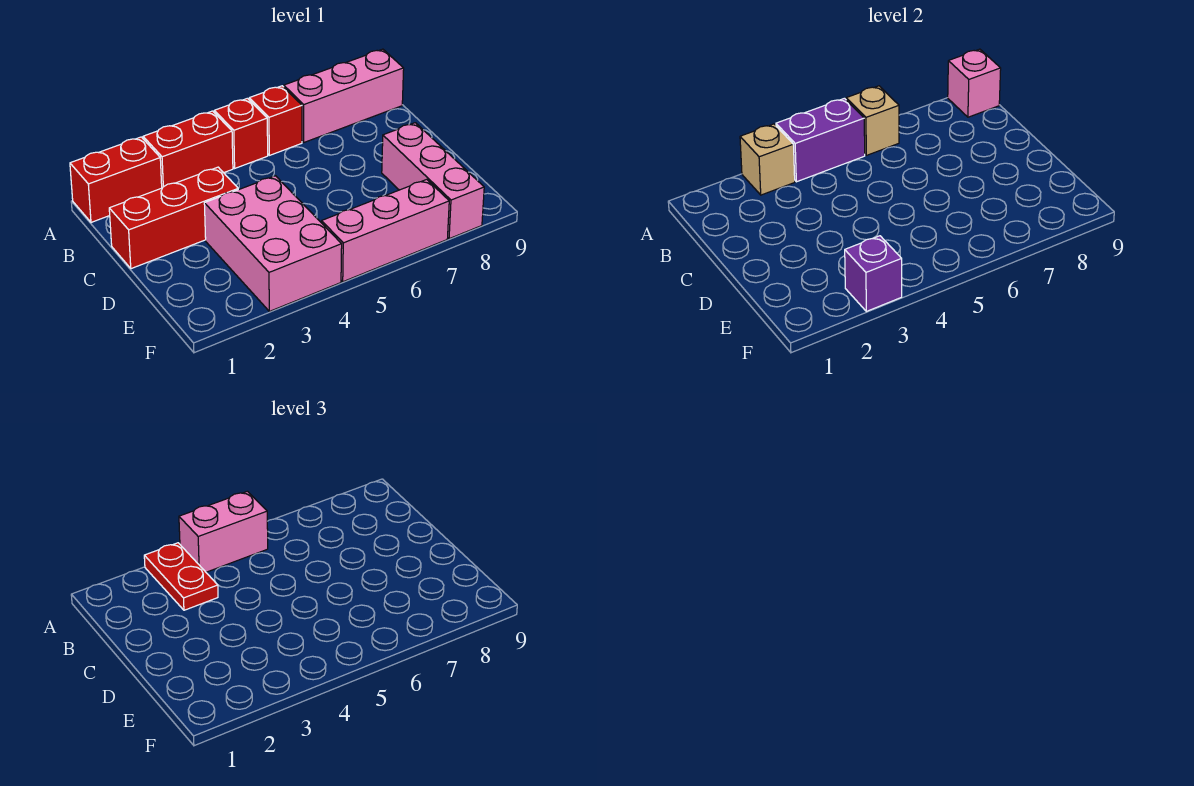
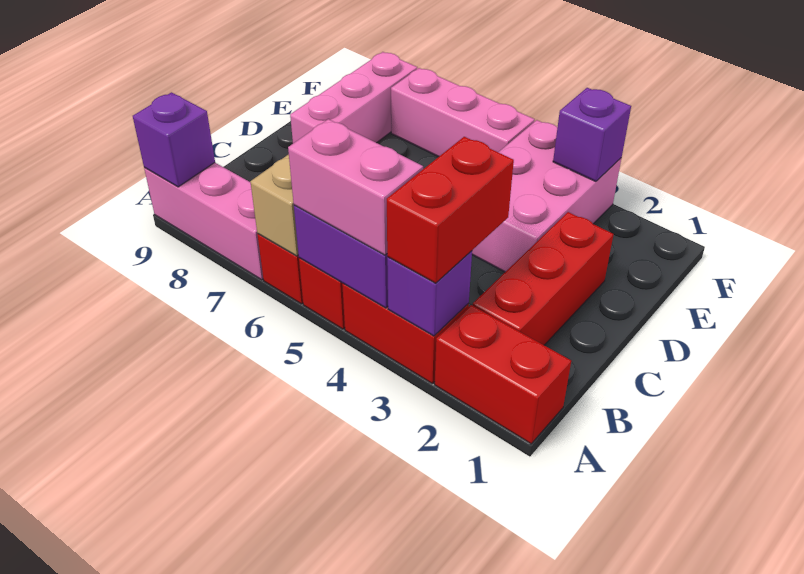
tan 1x1 brick [740,124,795,195] -> purple 1x1 brick [387,251,472,336]
red 1x2 plate [144,543,218,610] -> red 1x2 brick [387,137,514,283]
pink 1x1 brick [948,49,1001,117] -> purple 1x1 brick [133,92,215,187]
red 1x3 brick [109,167,238,269] -> red 1x3 brick turned to [473,212,614,345]

